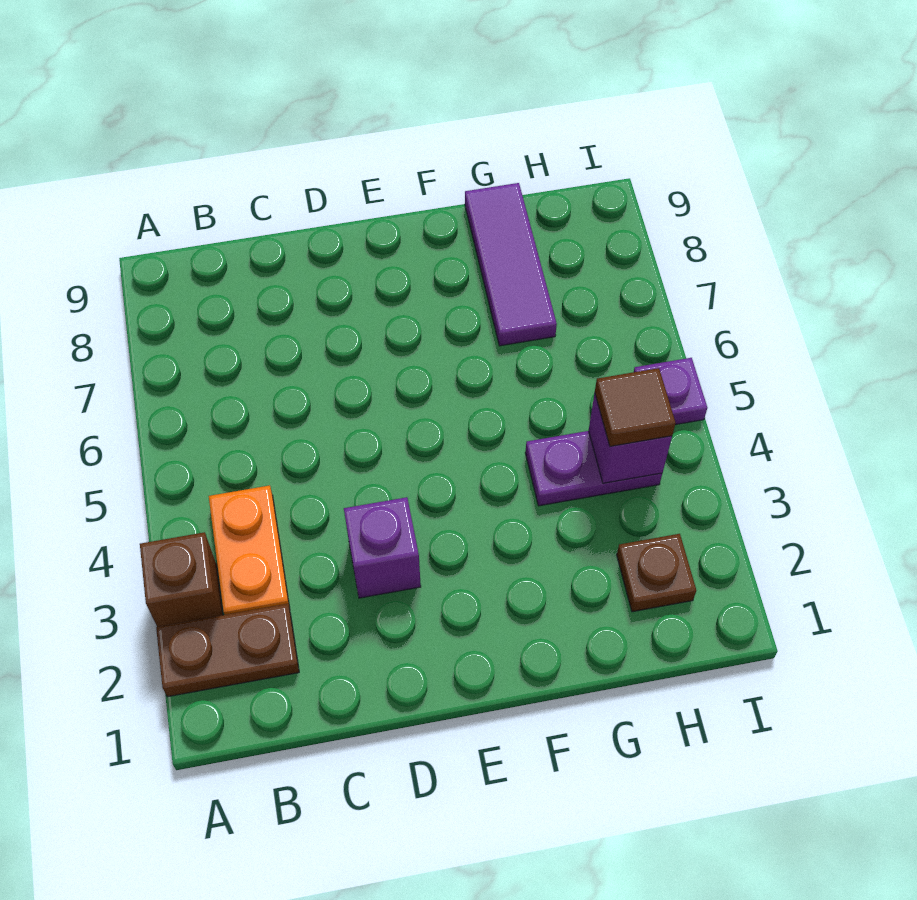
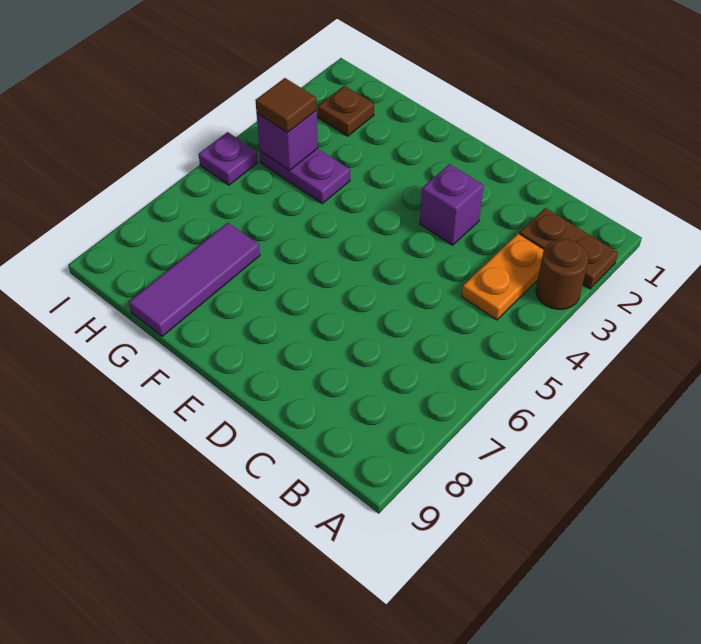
brown 1x1 brick [140,532,223,627] -> brown 1x1 round brick [536,239,589,309]

